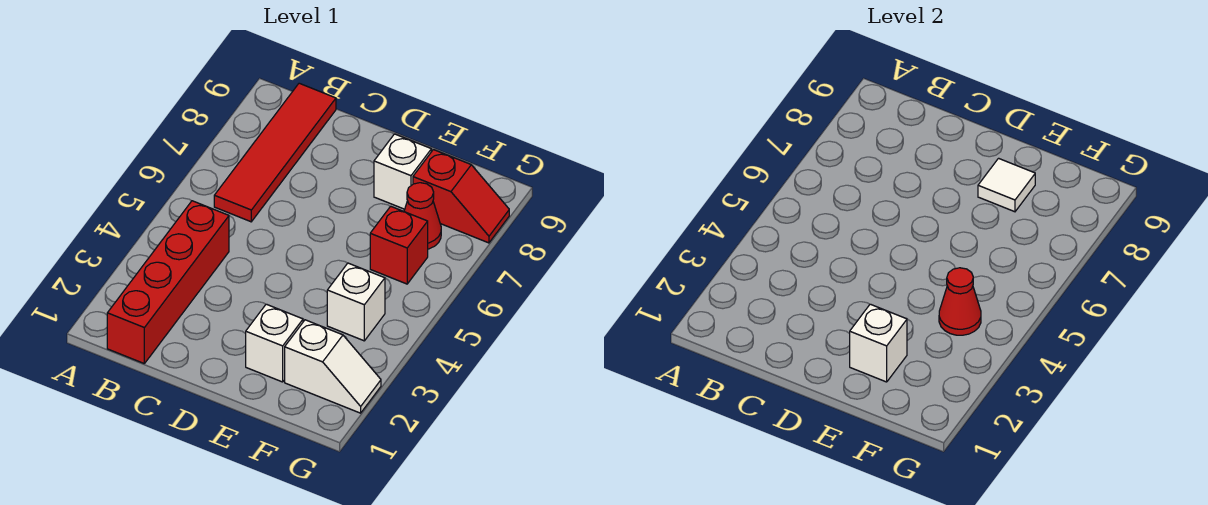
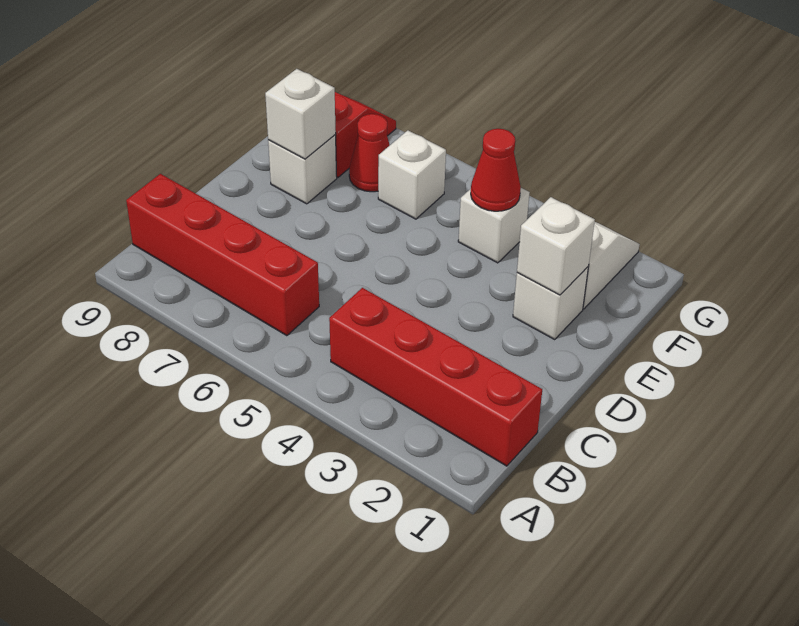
red 1x4 tile [214,83,336,222] -> red 1x4 brick [126,174,319,336]
white 1x1 tile [978,158,1035,212] -> white 1x1 brick [265,69,336,159]
red 1x1 brick [370,206,428,284] -> white 1x1 brick [378,130,446,219]

